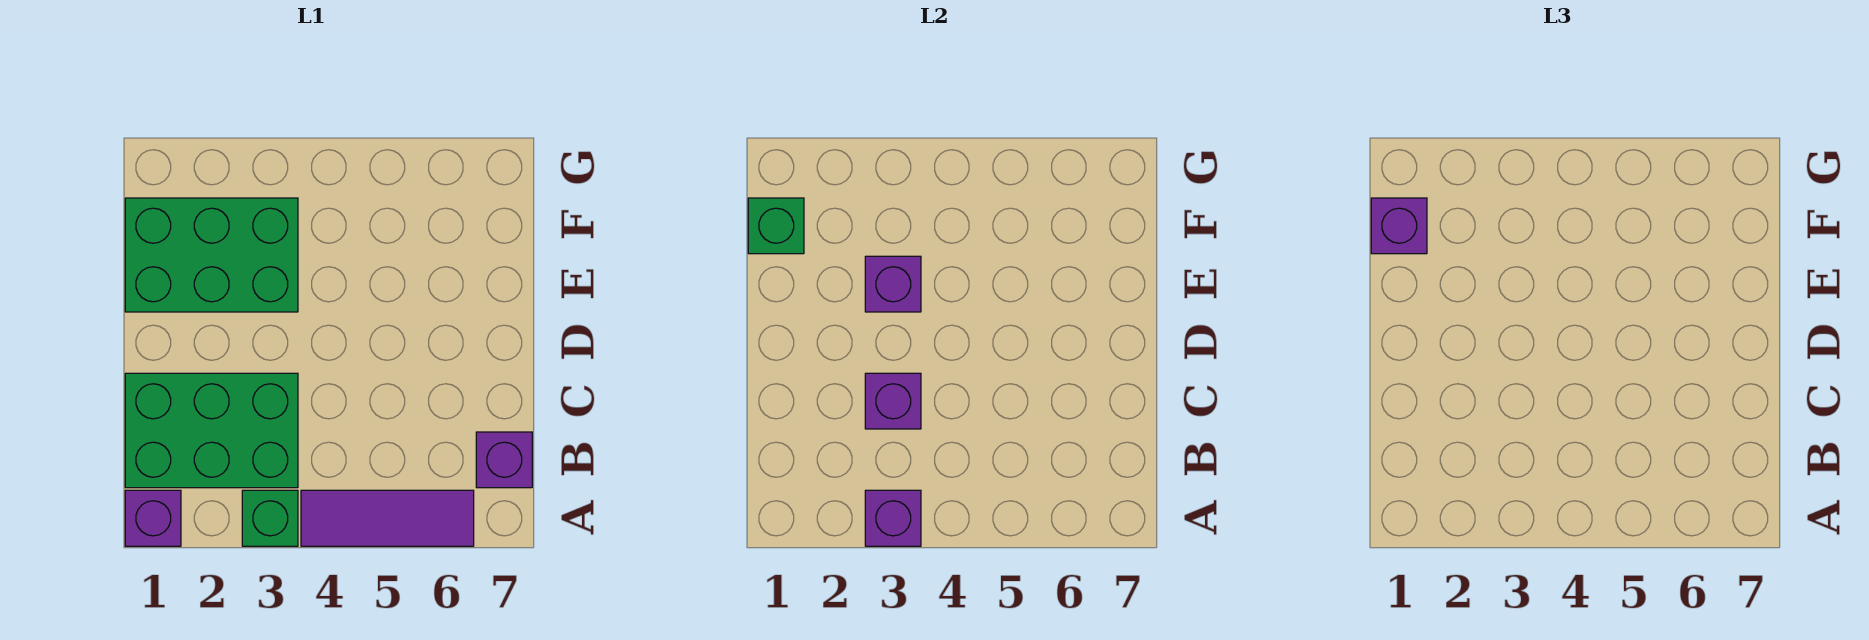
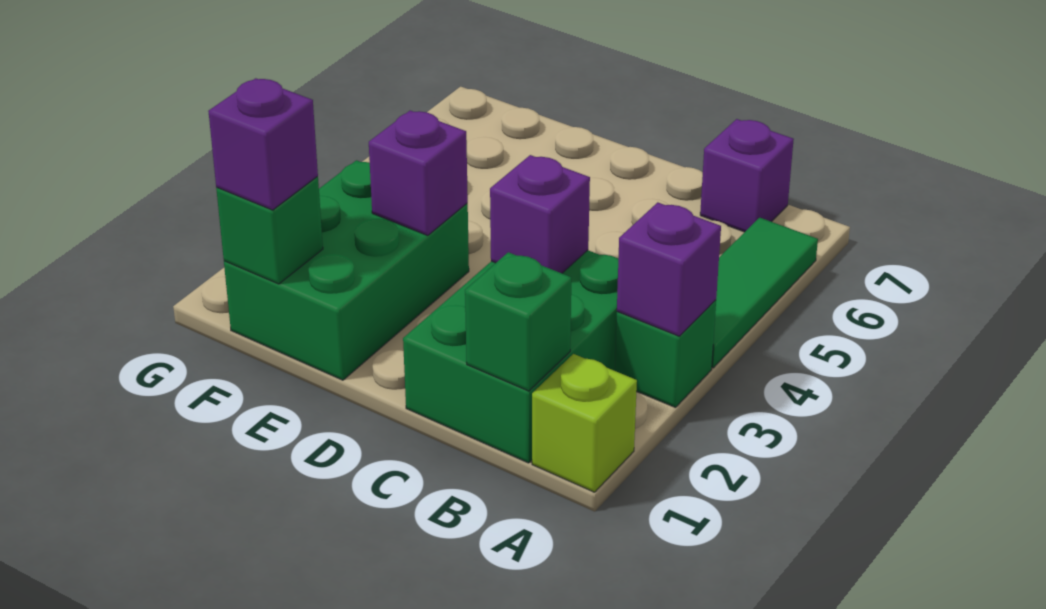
purple 1x1 brick [125,490,181,546] -> lime 1x1 brick [532,354,637,492]
purple 1x3 tile [301,490,474,546] -> green 1x3 tile [712,218,818,368]
none -> green 1x1 brick [465,252,571,391]

